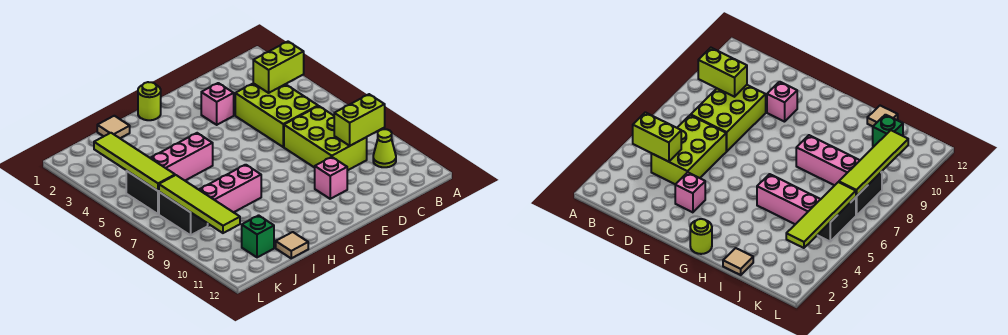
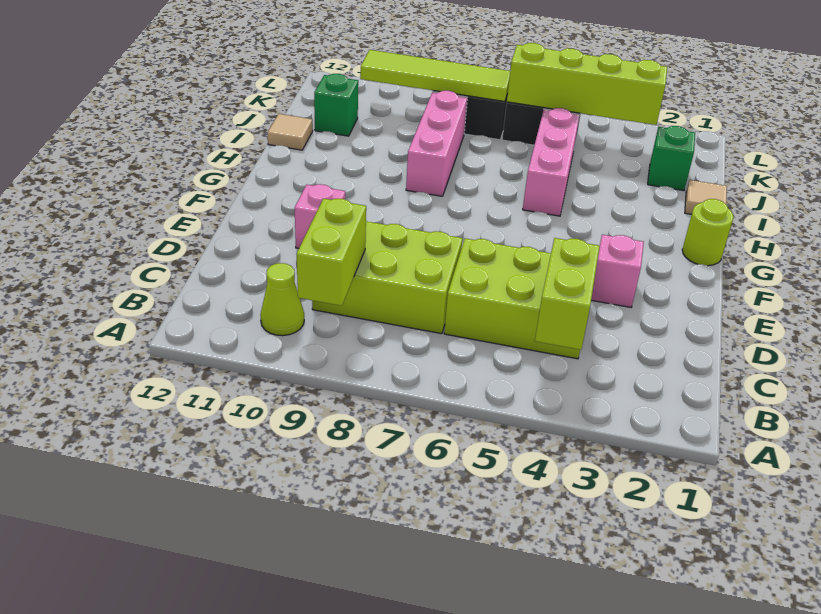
none -> green 1x1 brick [648,126,695,191]
lime 1x4 tile [94,133,175,191] -> lime 1x4 brick [507,43,667,125]

